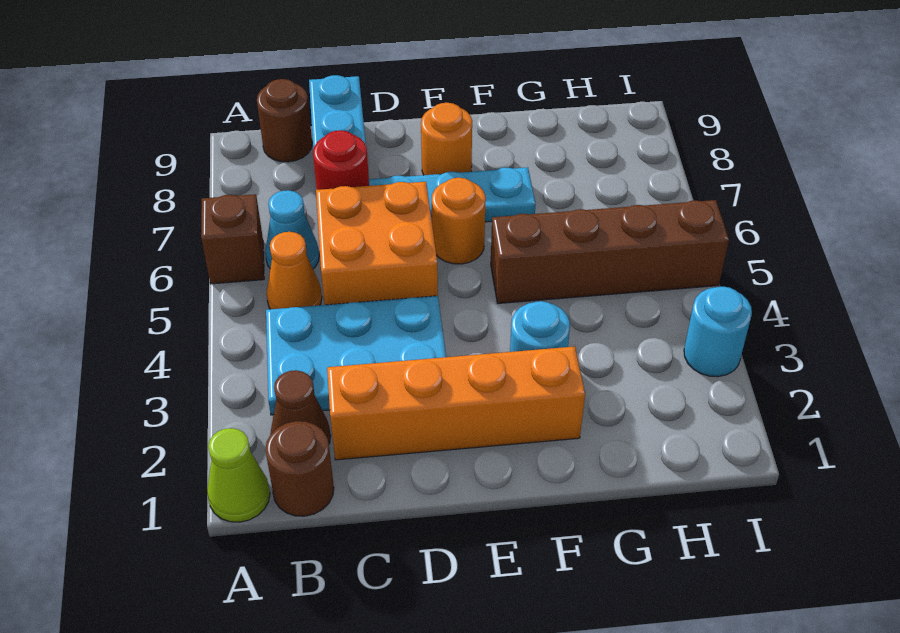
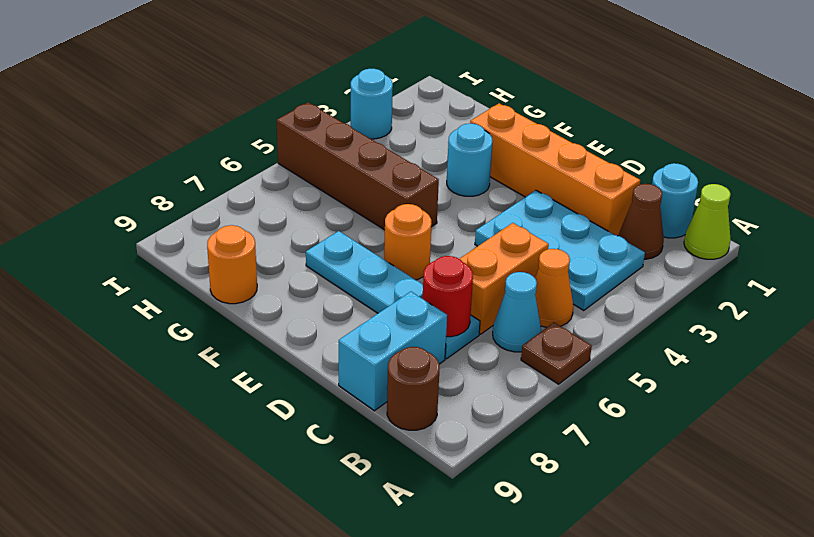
brown 1x1 brick [201,194,264,284] -> brown 1x1 plate [521,323,592,384]
brown 1x1 round brick [265,421,334,516] -> cyan 1x1 round brick [652,163,698,238]
orange 2x2 brick [316,182,438,305] -> orange 1x2 brick [460,223,549,334]
orange 1x1 round brick [421,103,472,175] -> orange 1x1 round brick moved to [207,225,257,304]

